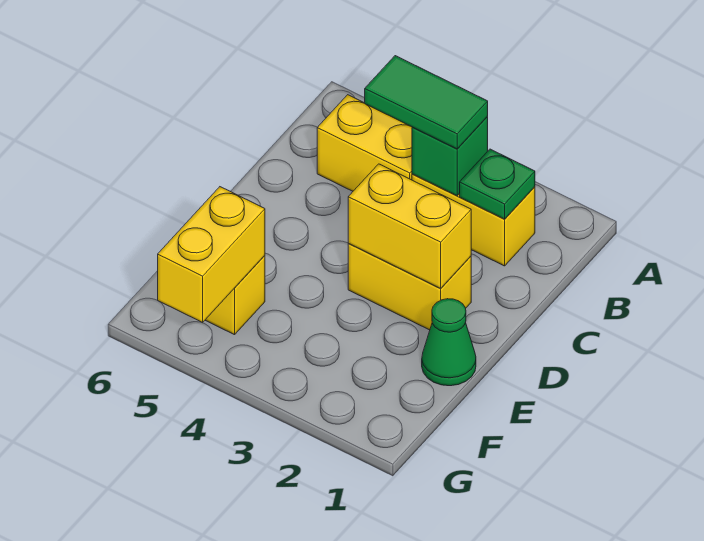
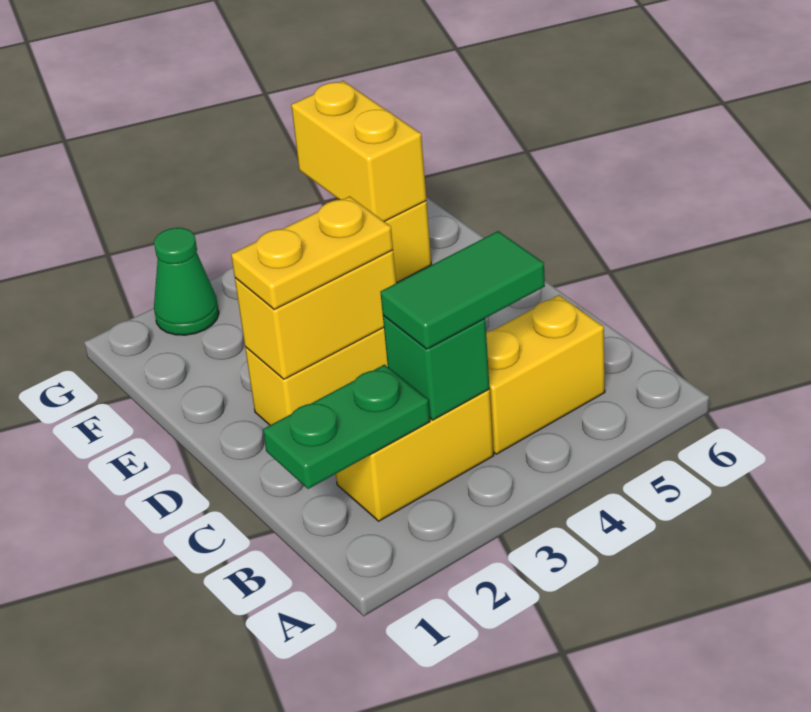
green 1x1 plate [460,149,535,219] -> green 1x2 plate [263,365,430,489]
none -> yellow 1x2 plate [231,196,393,310]
green 1x1 cone [422,299,476,386] -> green 1x1 cone moved to [154,228,219,335]

